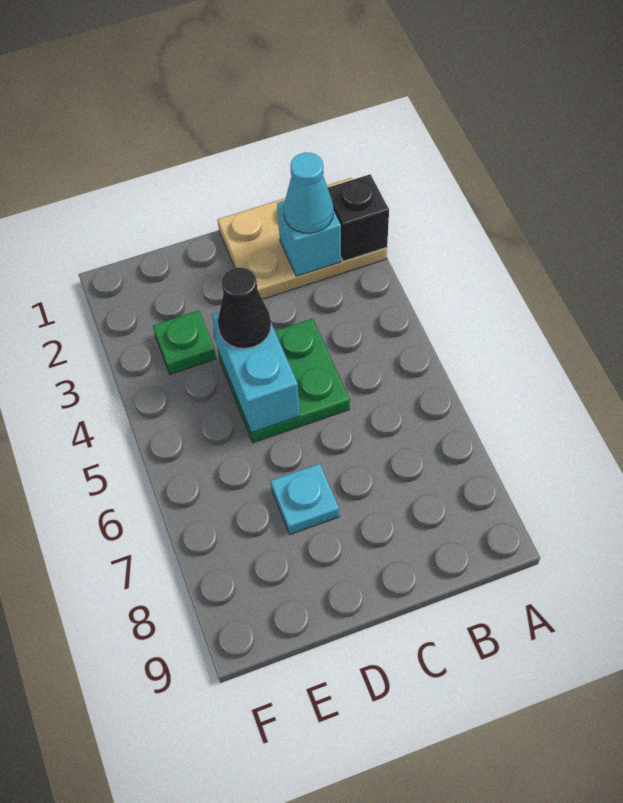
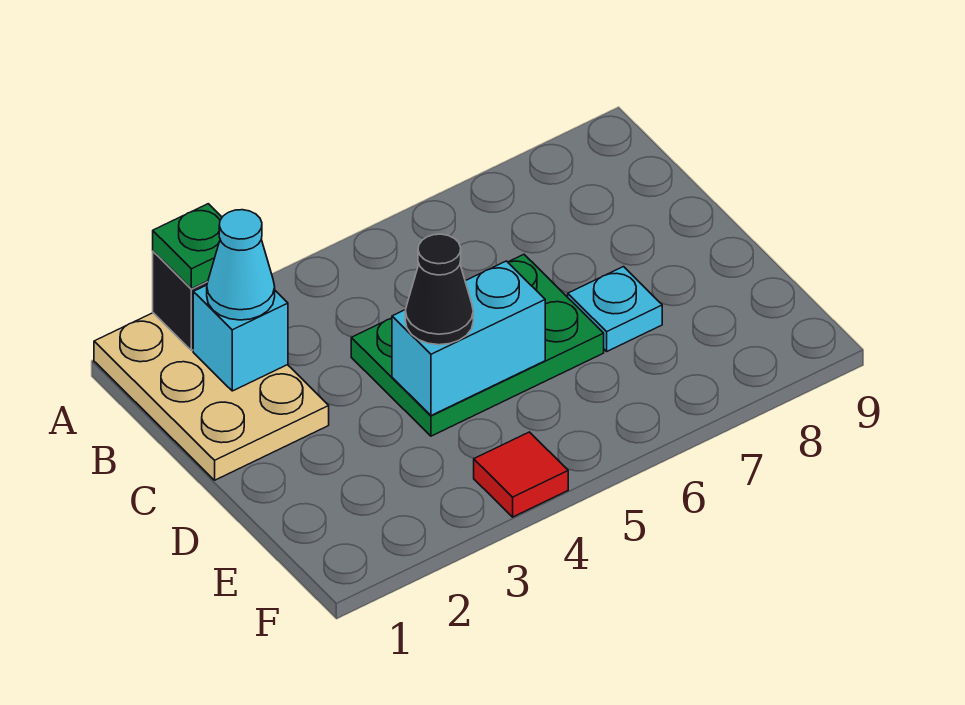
green 2x2 plate [218,319,350,443] -> green 2x3 plate [351,255,604,436]
green 1x1 plate [153,310,216,374] -> green 1x1 plate moved to [153,204,222,289]
none -> red 1x1 tile [474,432,568,517]

